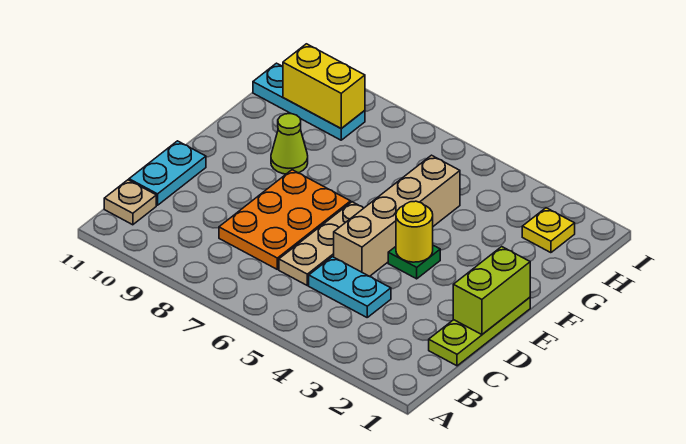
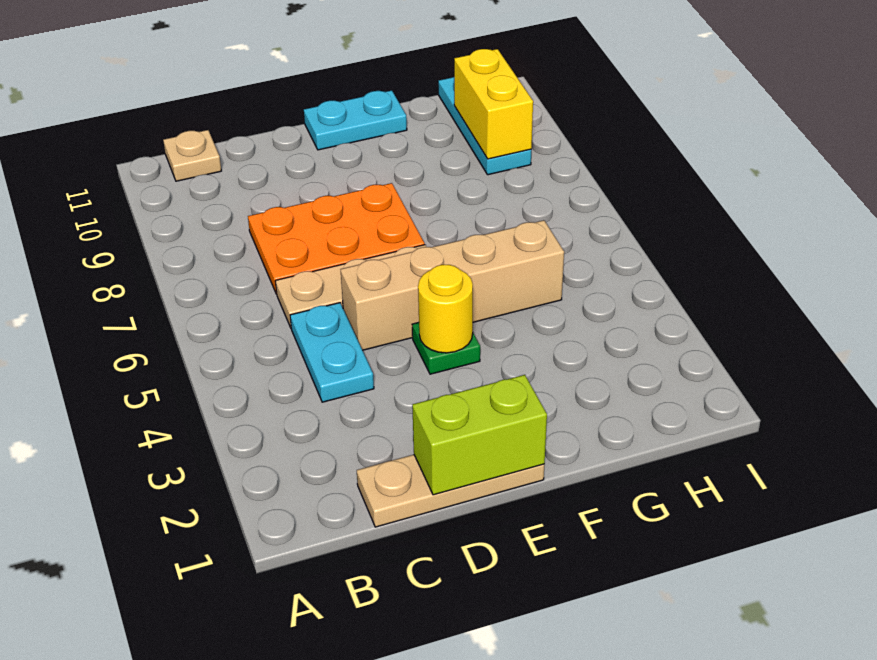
lime 1x3 plate [429,297,530,366] -> tan 1x3 plate [357,455,545,527]
cyan 1x2 plate [129,141,206,205] -> cyan 1x2 plate moved to [304,90,407,150]
lime 1x1 cone [271,114,308,174] -> none
yellow 1x1 plate [522,208,575,253] -> none

